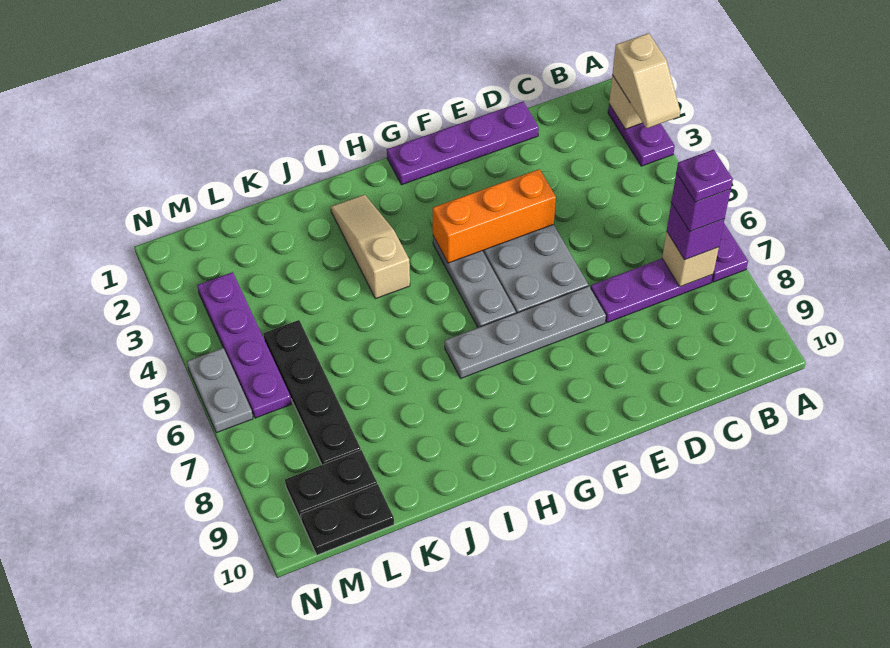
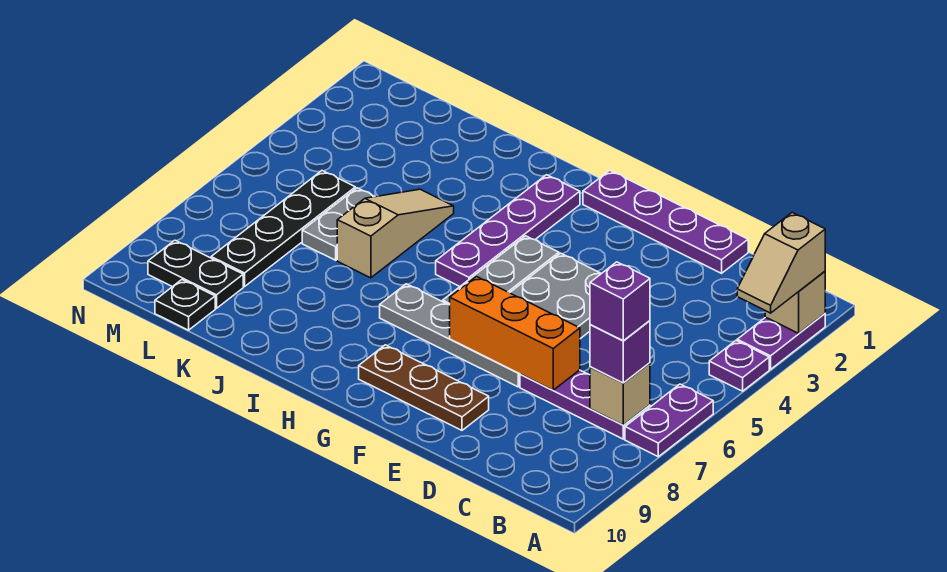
purple 1x1 plate [676,150,733,202] -> purple 1x1 plate moved to [709,341,769,391]
orange 1x3 brick [433,169,556,263] -> orange 1x3 brick moved to [450,277,580,390]
none -> brown 1x3 plate [359,345,489,430]
tan 1x3 slope [331,195,410,299] -> tan 1x3 slope moved to [337,189,454,278]
black 1x2 plate [301,484,394,555] -> black 1x1 plate [155,280,215,330]
purple 1x4 plate [197,272,292,418] -> purple 1x4 plate moved to [436,175,580,286]
grey 1x2 plate [187,348,253,433] -> grey 1x2 plate moved to [302,188,374,260]

